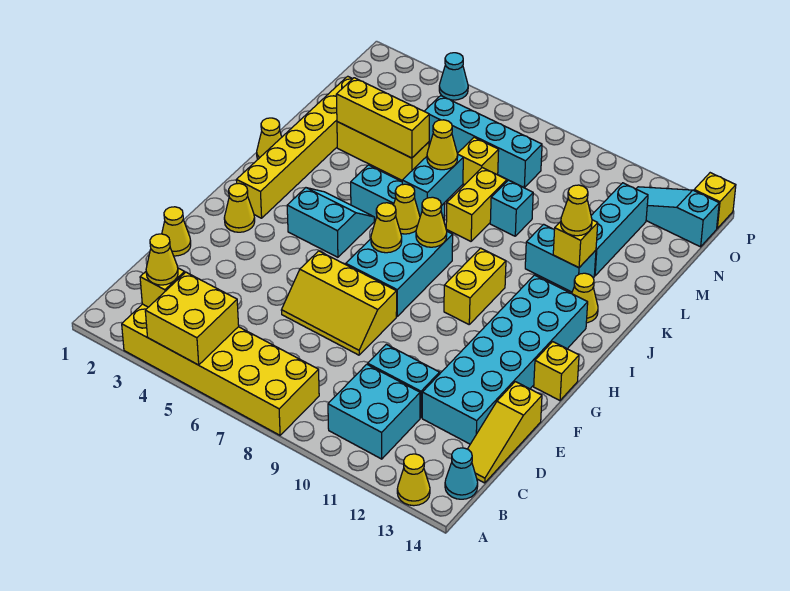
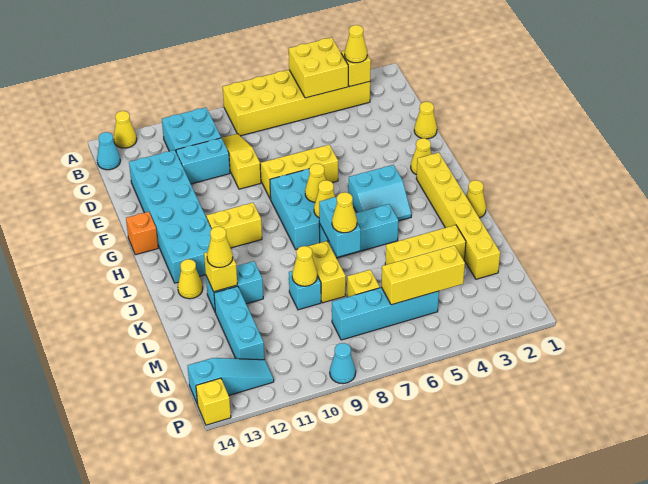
yellow 1x3 slope [468,382,542,483] -> yellow 1x3 slope moved to [222,134,261,189]
yellow 1x1 brick [534,342,579,400] -> orange 1x1 brick [126,212,158,255]
yellow 1x2 brick [444,248,506,324] -> yellow 1x2 brick turned to [206,203,262,248]
yellow 1x1 cone [416,197,447,247] -> yellow 1x1 cone moved to [292,246,317,286]
yellow 1x3 brick [336,78,429,158] -> yellow 1x3 brick moved to [381,245,465,305]
cyan 1x1 cone [439,53,468,100] -> cyan 1x1 cone moved to [330,343,356,384]

